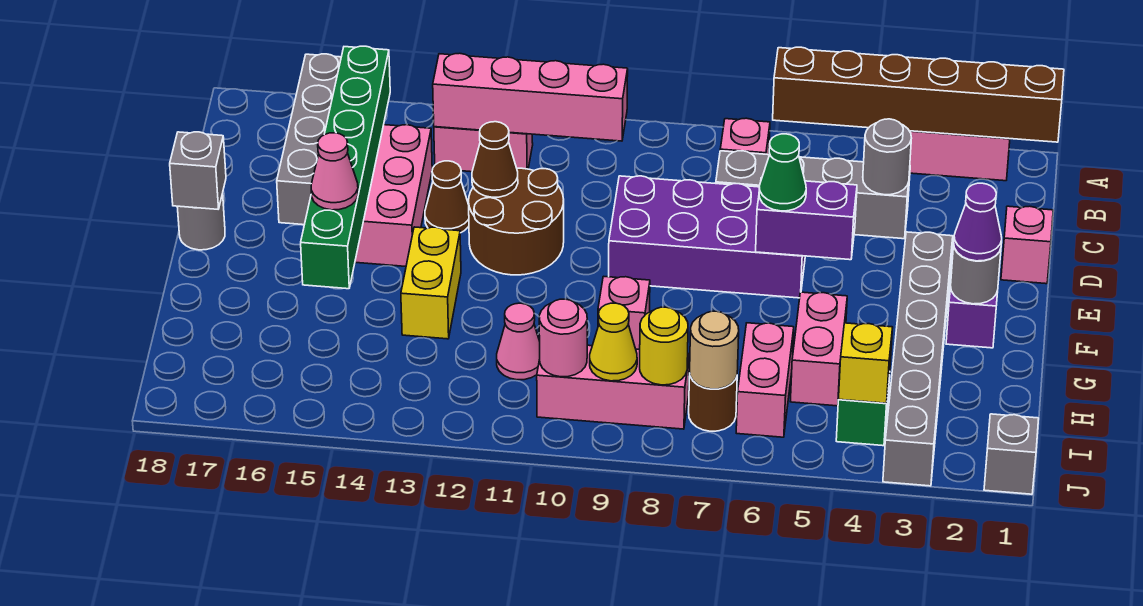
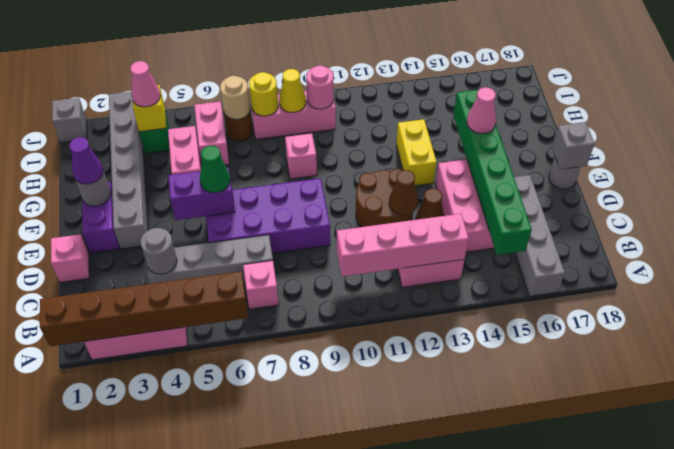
pink 1x1 cone [497,303,540,380] -> pink 1x1 cone moved to [130,61,160,107]

